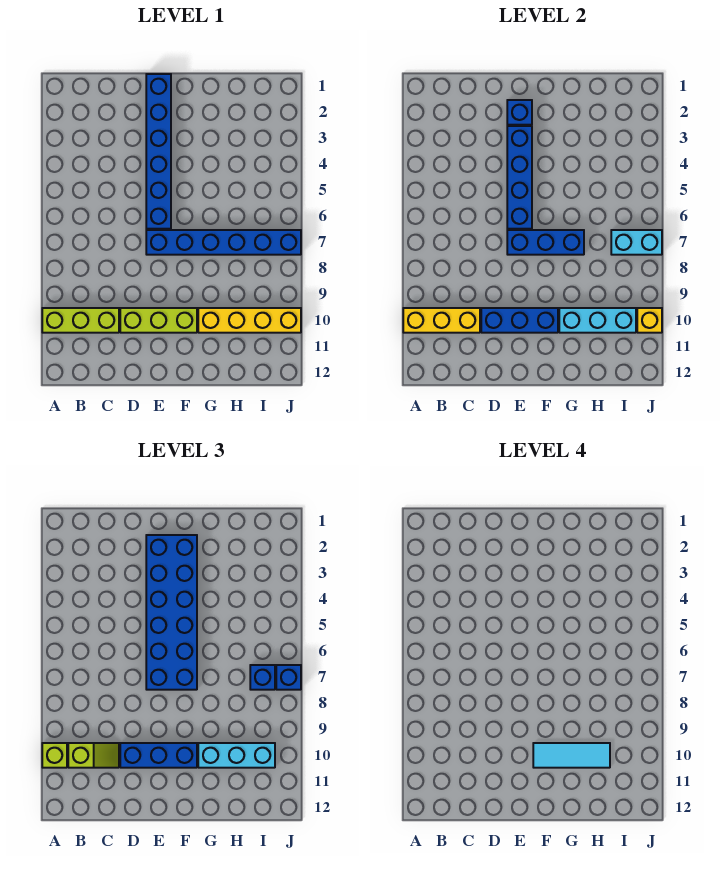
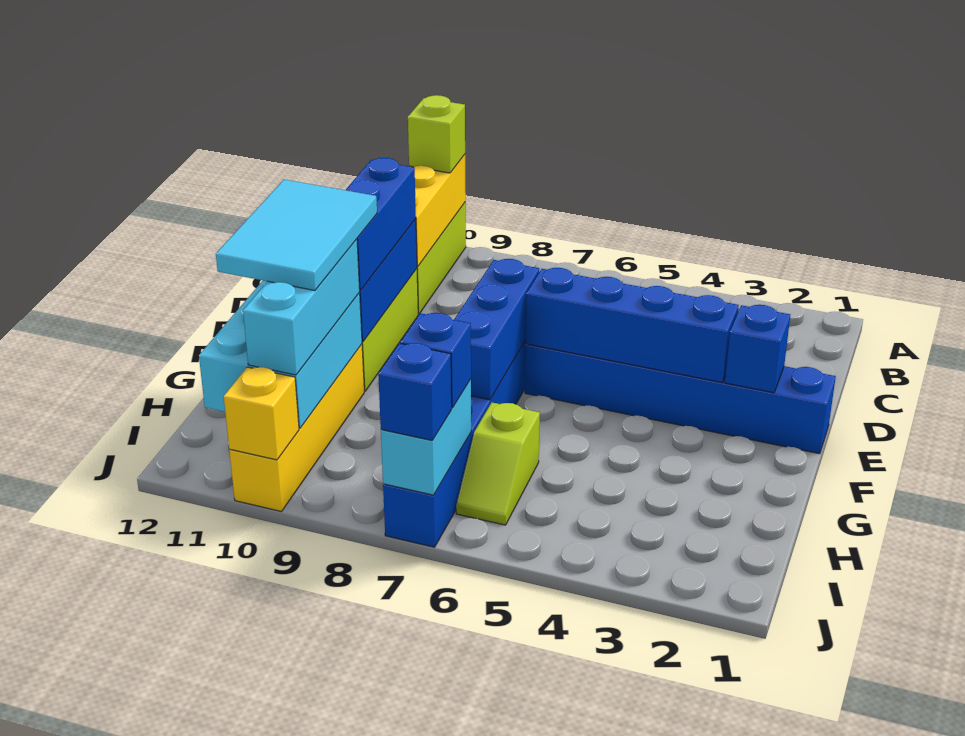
lime 1x2 slope [68,743,119,768] -> lime 1x2 slope moved to [456,403,540,525]
blue 2x6 brick [146,535,197,690] -> none
cyan 1x3 tile [533,743,610,768] -> cyan 2x3 tile [216,180,377,291]
cyan 1x3 brick [559,308,636,333] -> cyan 2x3 brick [199,281,362,428]

